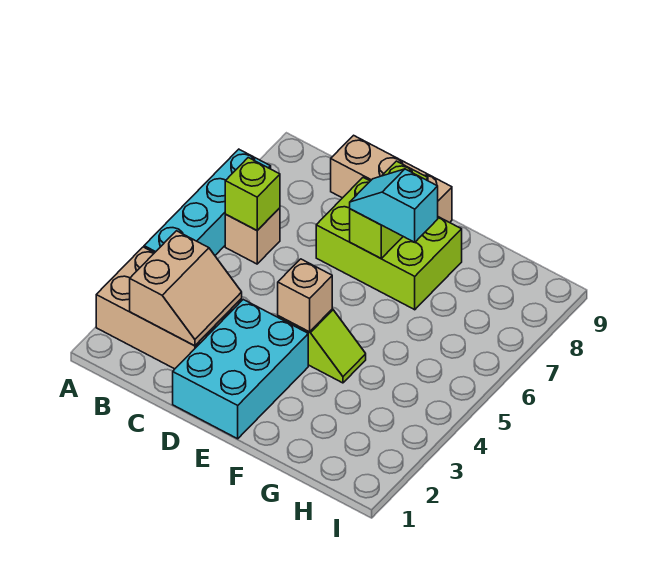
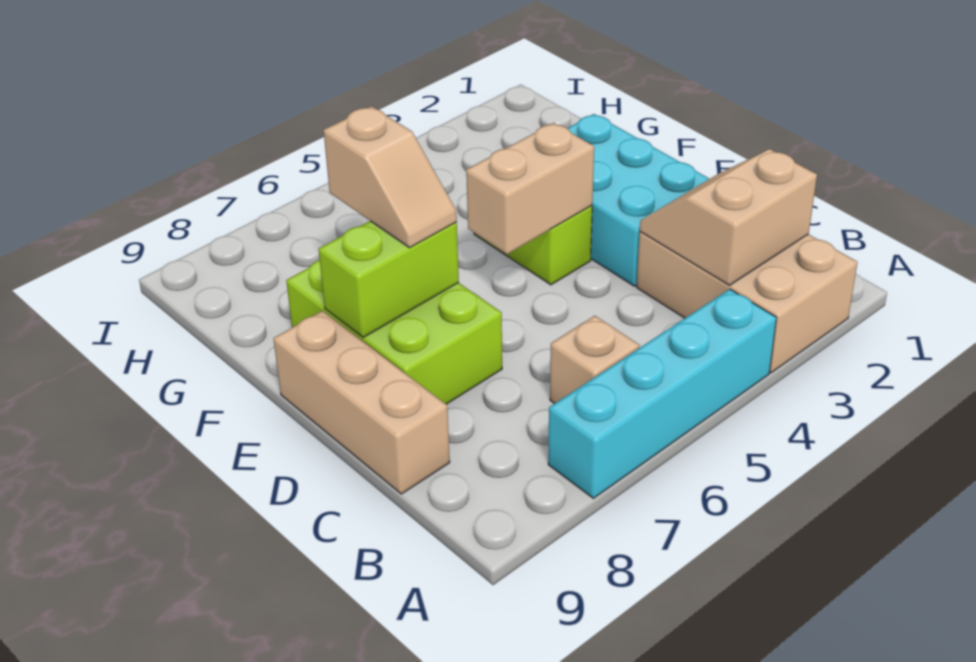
lime 1x1 brick [225,158,280,230] -> none
cyan 2x3 brick [173,299,308,439] -> cyan 2x3 brick turned to [567,114,709,286]
tan 1x1 brick [278,259,332,332] -> tan 1x2 brick [466,123,594,254]
cyan 1x2 slope [350,169,438,242] -> tan 1x2 slope [324,106,457,248]

